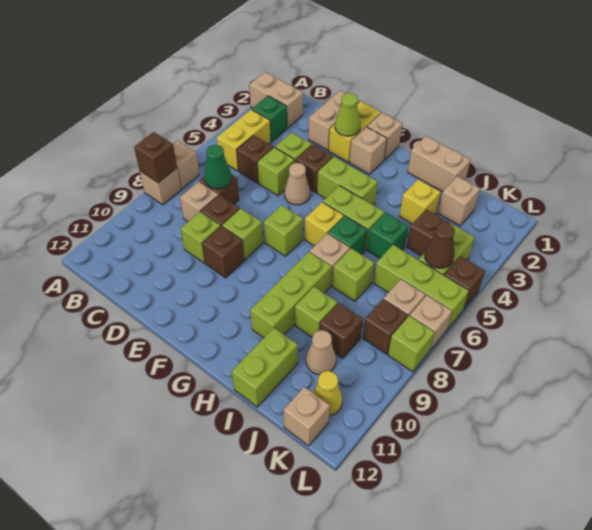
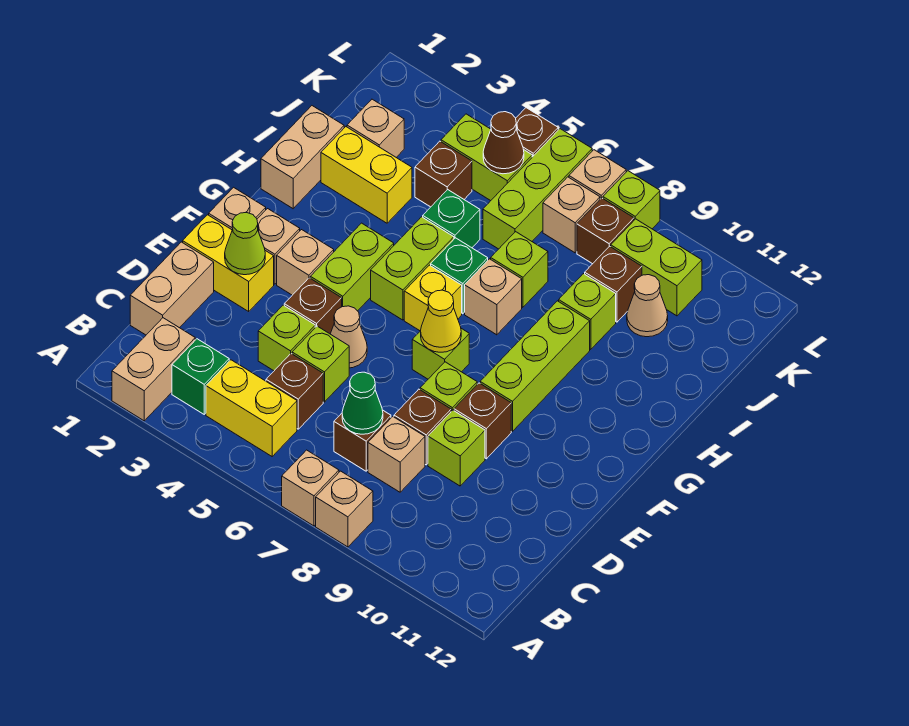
brown 1x1 brick [134,132,177,183] -> none
tan 1x2 brick [308,91,359,150] -> tan 1x2 brick turned to [130,242,214,335]
lime 1x3 brick [250,252,331,338] -> lime 1x3 brick turned to [480,301,590,431]
yellow 1x1 brick [400,179,441,224] -> yellow 1x2 brick [321,127,412,223]
lime 1x2 brick [232,328,298,407] -> lime 1x2 brick moved to [611,219,702,316]
yellow 1x1 cone [313,371,342,416] -> yellow 1x1 cone moved to [421,290,461,352]
tan 1x1 brick [283,387,330,446] -> tan 1x1 brick moved to [277,230,334,295]

